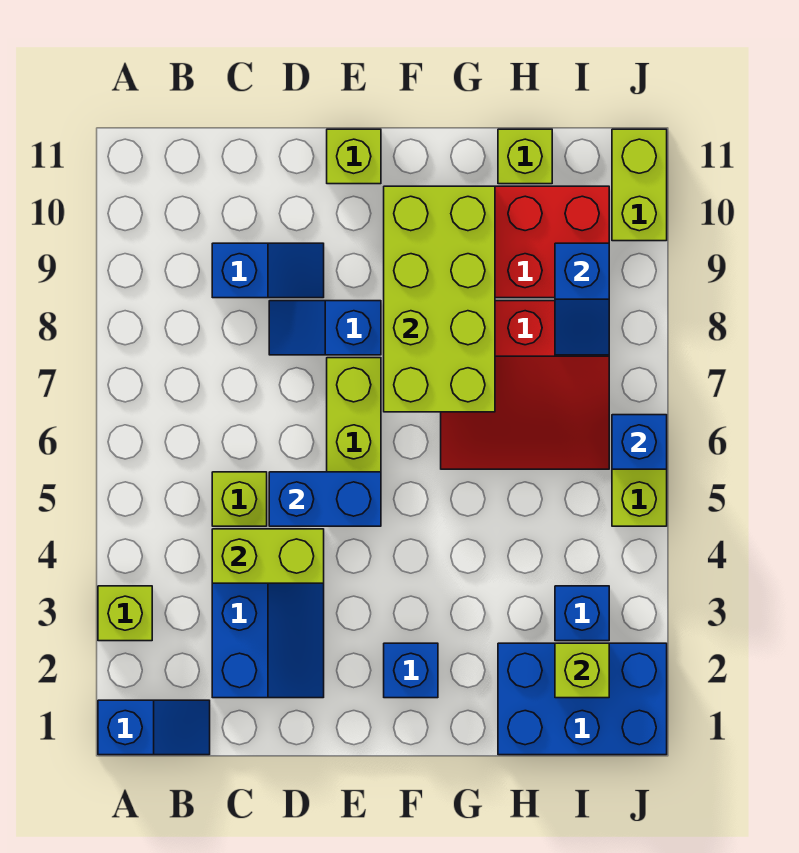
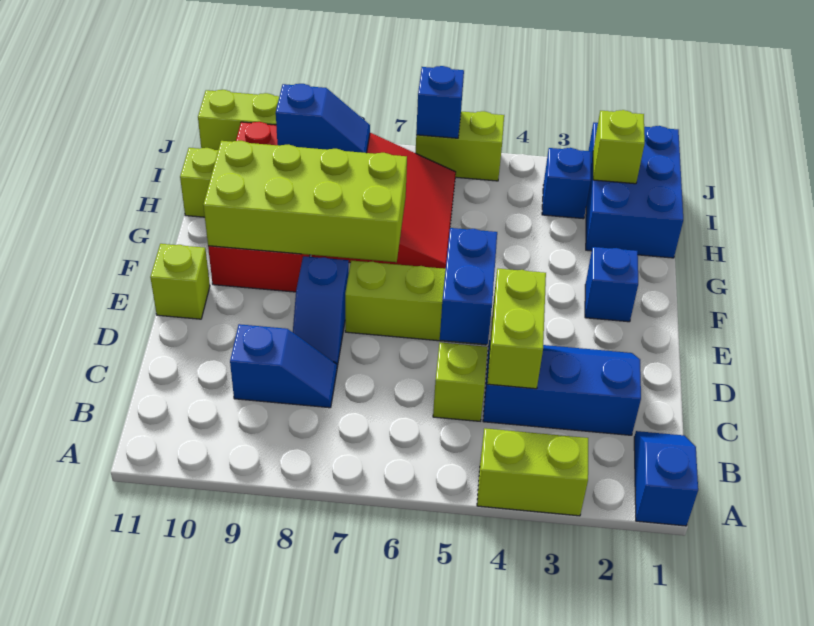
lime 1x1 brick [98,586,152,641] -> lime 1x2 brick [477,428,588,516]
blue 1x2 slope [212,243,324,298] -> blue 1x2 slope turned to [230,324,337,408]

